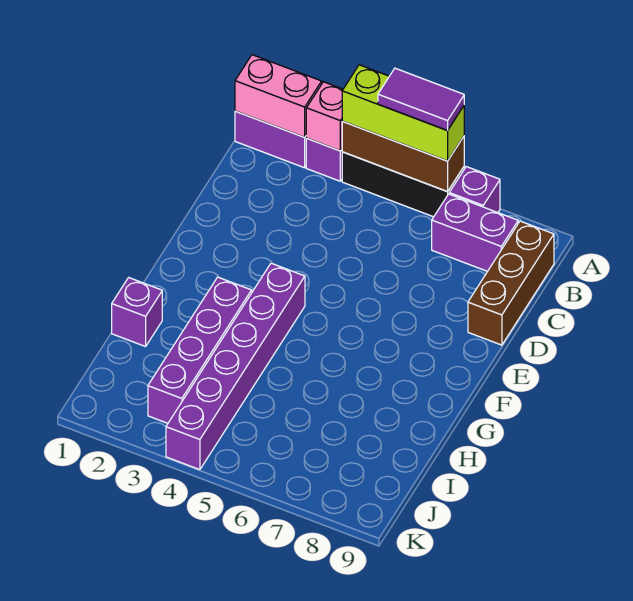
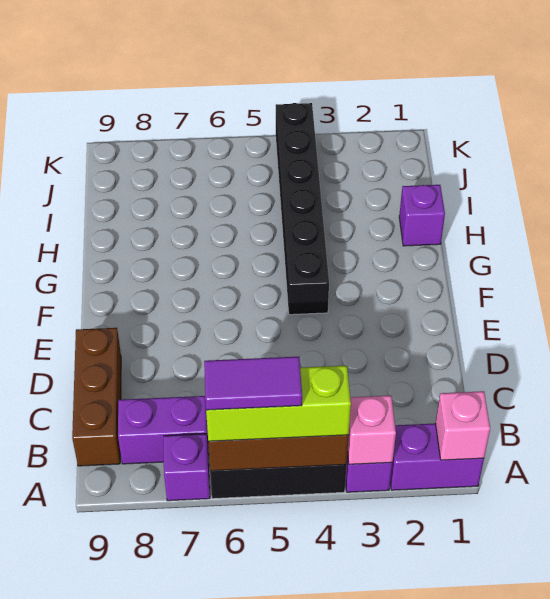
pink 1x2 brick [235,55,322,137] -> pink 1x1 brick [435,391,490,460]
purple 1x6 brick [166,263,305,470] -> black 1x6 brick [276,103,329,315]
purple 1x4 brick [148,277,252,423] -> none

